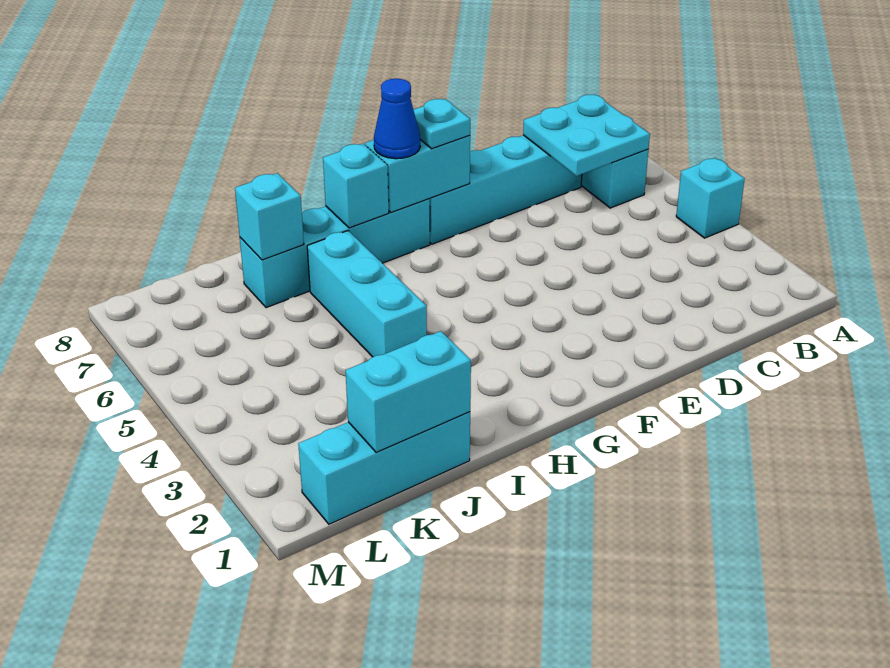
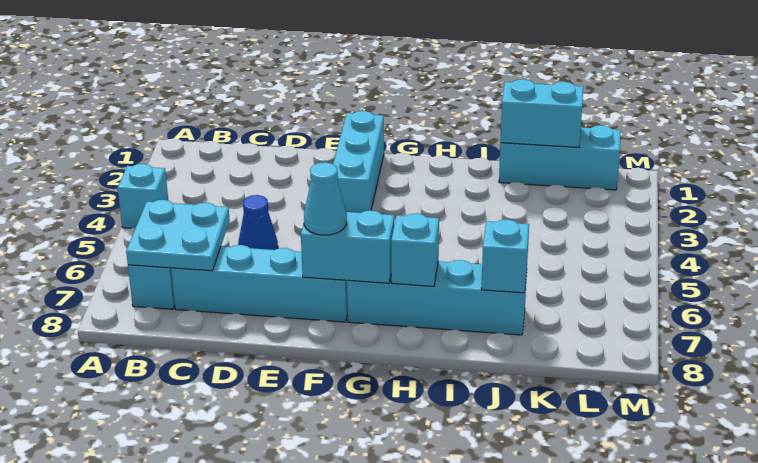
cyan 1x1 plate [413,99,470,149] -> cyan 1x1 cone [304,162,347,235]
blue 1x1 cone [374,79,420,159] -> blue 1x1 cone moved to [238,195,278,250]
cyan 1x3 brick [307,231,427,357] -> cyan 1x3 brick moved to [333,111,384,213]

